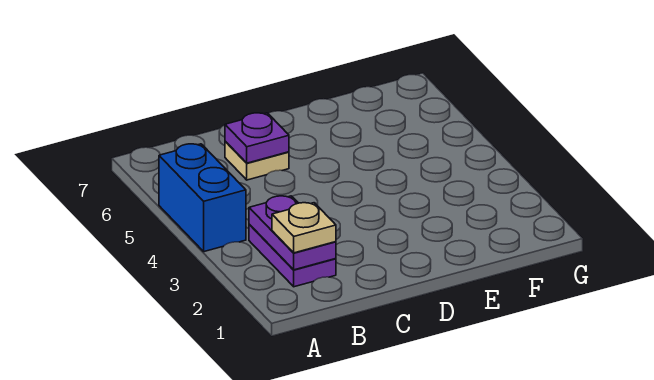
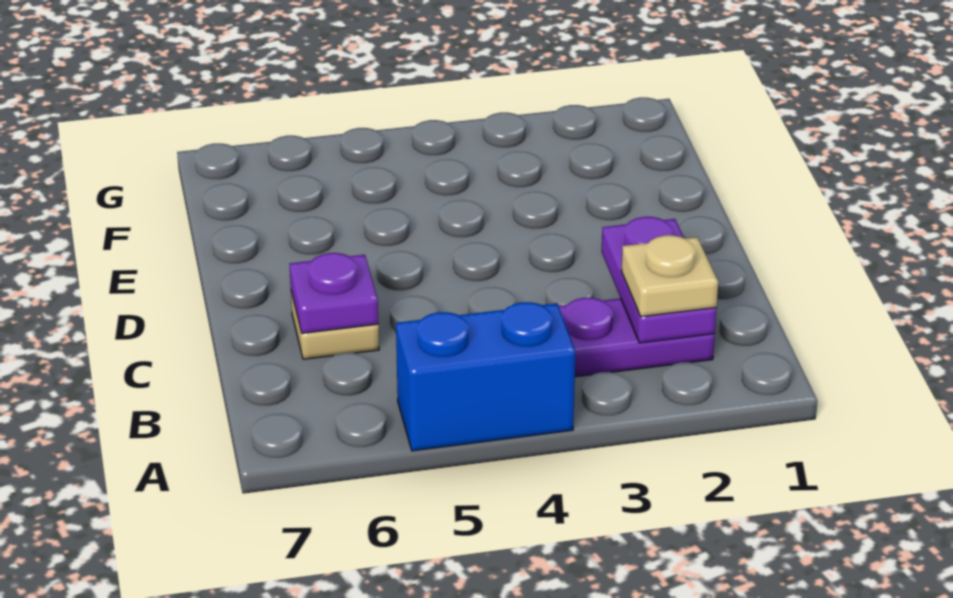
purple 1x2 plate [249,196,336,270] -> purple 1x2 plate turned to [602,217,716,343]

